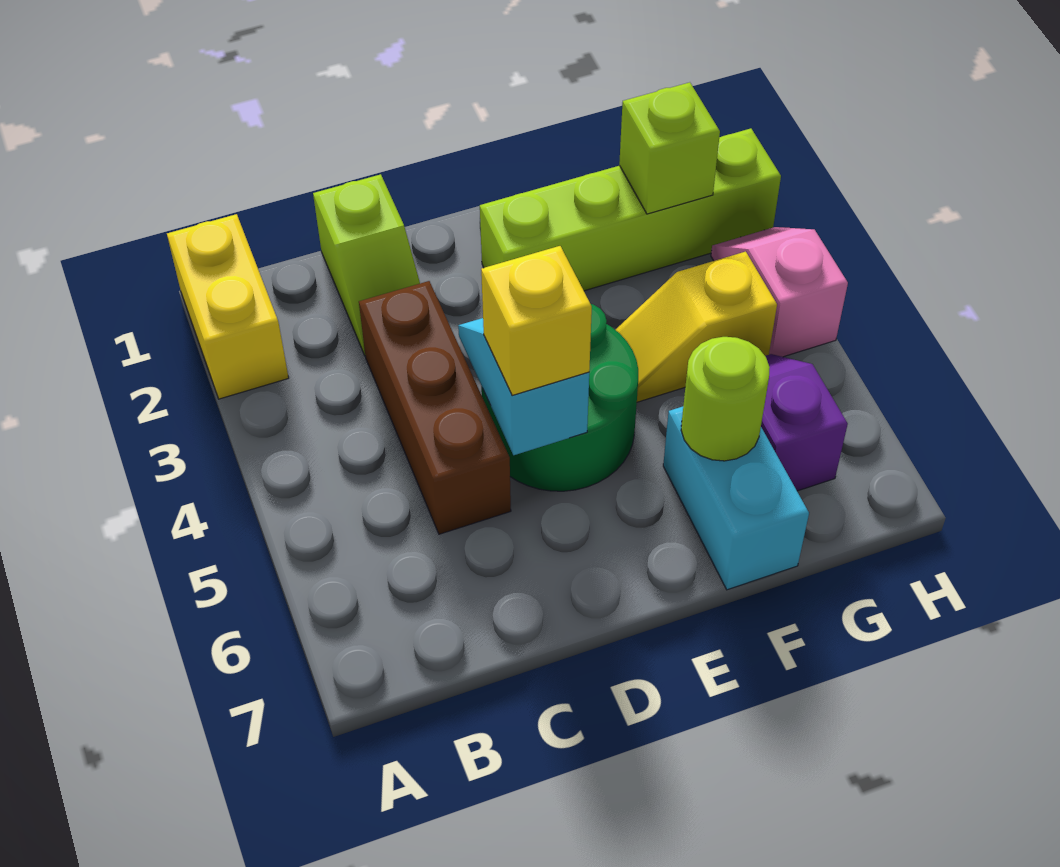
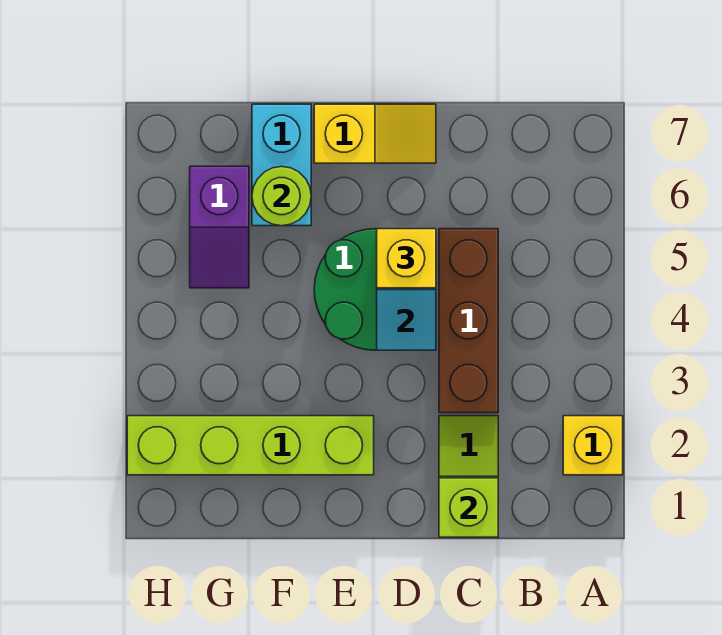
yellow 1x2 brick [167,214,289,399] -> yellow 1x1 brick [563,416,623,475]
yellow 1x2 slope [616,252,777,402] -> yellow 1x2 slope moved to [314,104,436,163]
lime 1x1 brick [619,82,720,214] -> lime 1x1 brick moved to [439,478,498,537]
pink 1x2 slope [711,227,848,357] -> none

